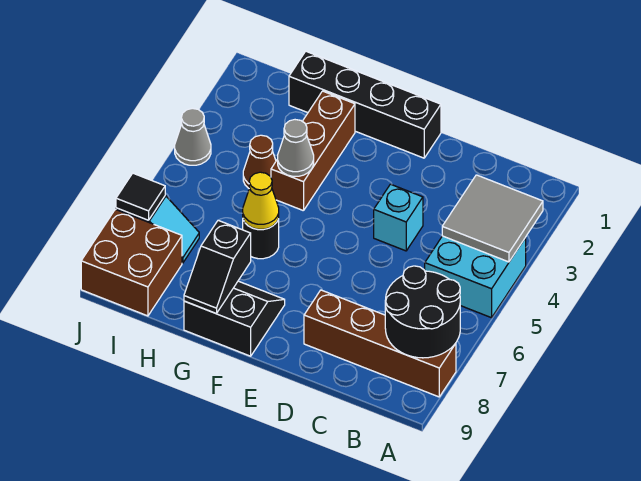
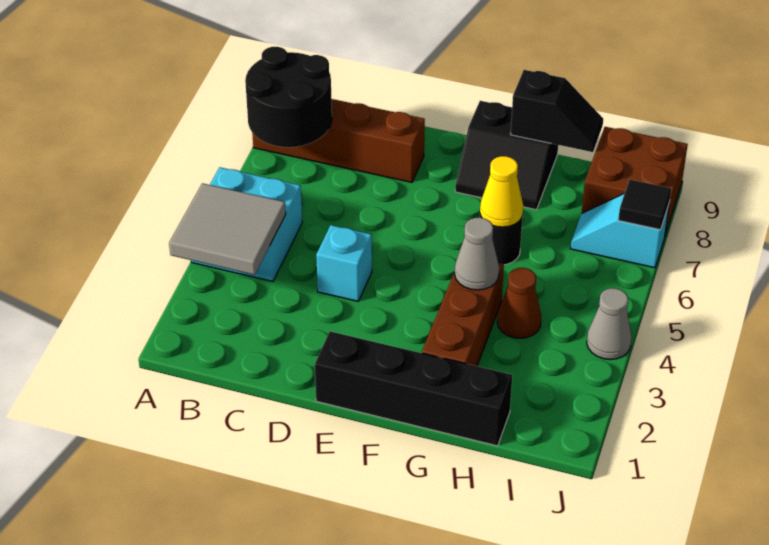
black 1x2 slope [184,220,251,314] -> black 1x2 slope turned to [510,70,603,152]

